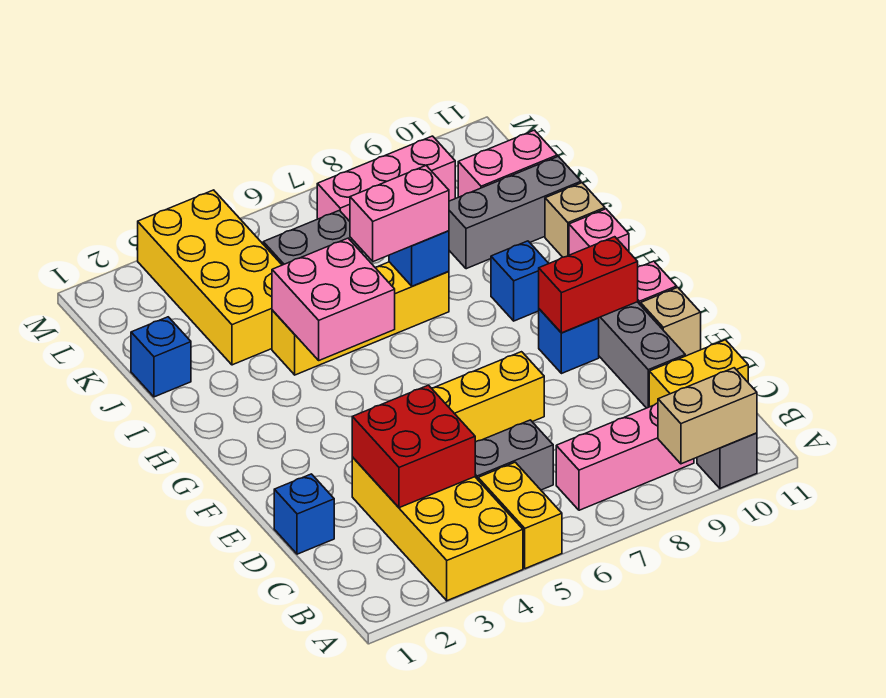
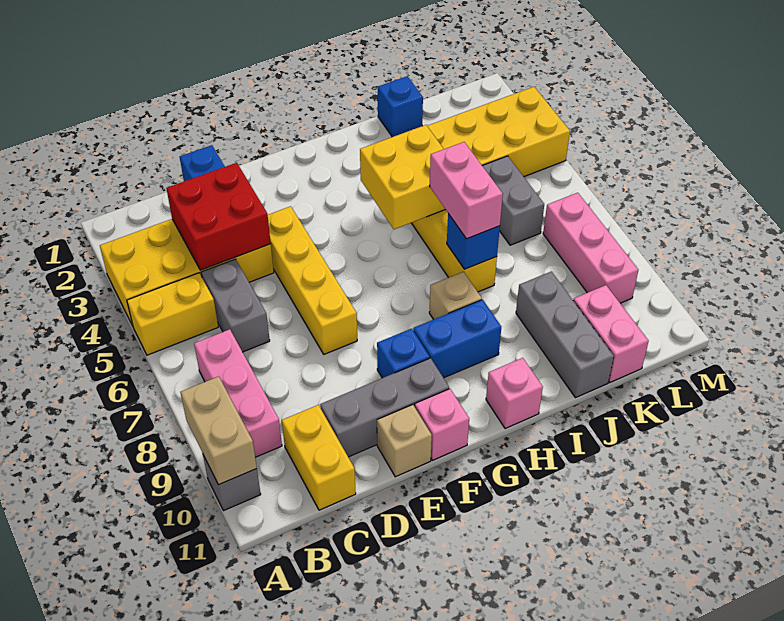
red 1x2 brick [539,237,638,333] -> none
pink 2x2 brick [272,238,395,360] -> yellow 2x2 brick [360,125,446,229]
blue 1x1 brick [491,241,549,321] -> blue 1x2 brick [413,300,501,378]
tan 1x1 brick [545,183,605,257] -> tan 1x1 brick moved to [429,272,482,319]

